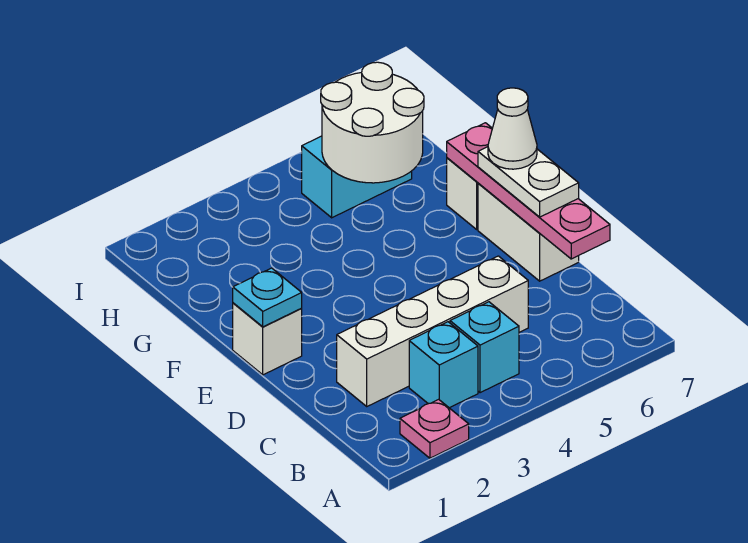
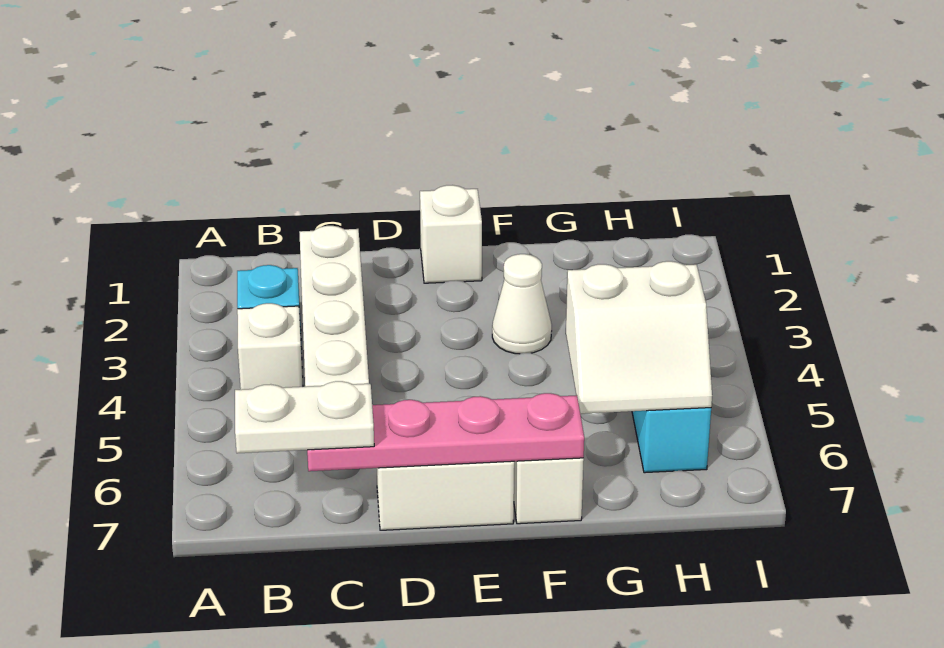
pink 1x1 plate [400,399,469,458] -> none
cyan 1x1 brick [450,302,519,393] -> white 1x1 brick [237,303,303,390]
white 1x2 plate [478,147,579,217] -> white 1x2 plate moved to [235,381,374,453]
cyan 1x1 plate [233,268,302,327] -> none
white 1x1 cone [488,88,537,169] -> white 1x1 cone moved to [492,254,552,354]
white 2x2 round brick [321,62,424,183] -> white 2x2 slope [566,261,712,414]

